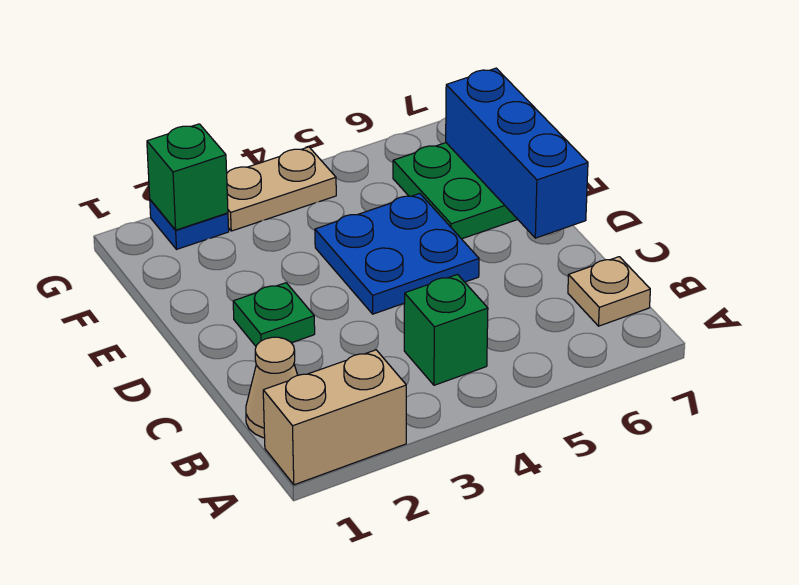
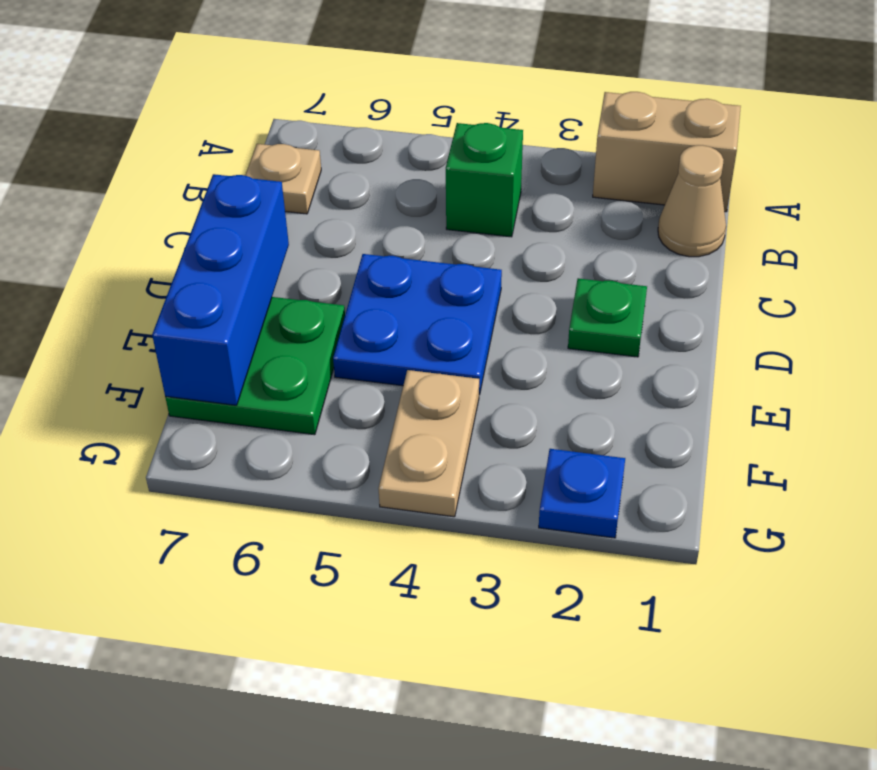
green 1x1 brick [147,124,228,230] -> none
tan 1x2 plate [227,147,336,231] -> tan 1x2 plate turned to [378,370,479,517]

